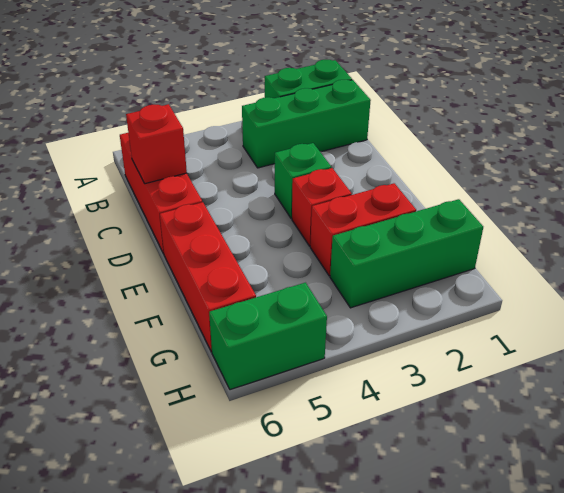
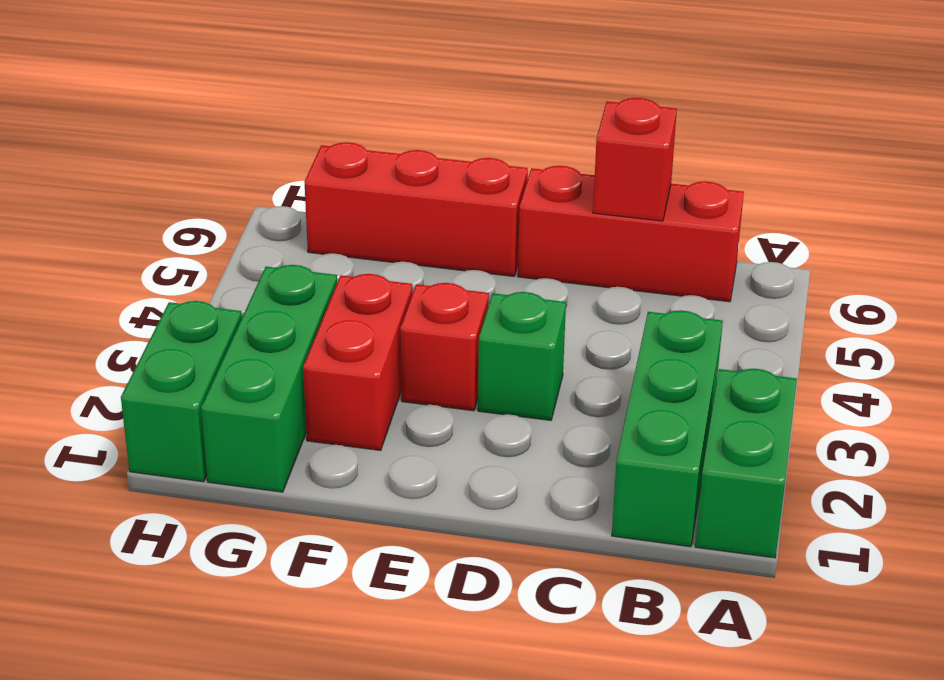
green 1x2 brick [209,283,327,390] -> green 1x2 brick moved to [121,301,242,482]

